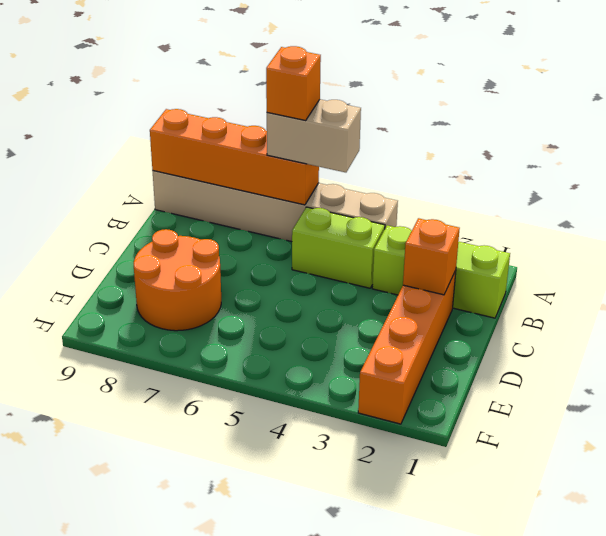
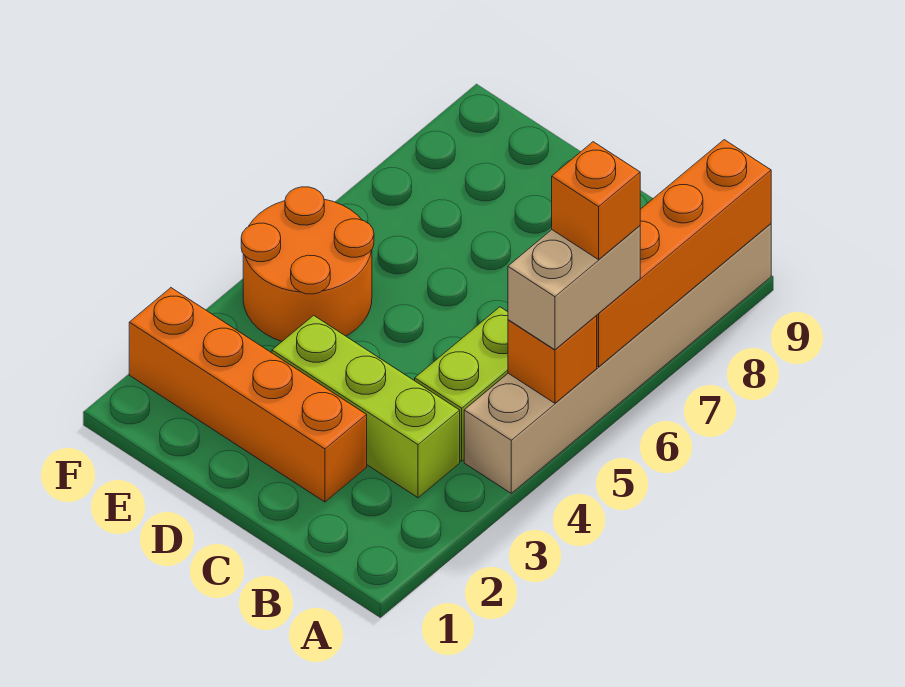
lime 1x3 brick [372,225,510,318] -> lime 1x3 brick turned to [272,315,460,498]
orange 1x1 brick [403,218,460,295] -> orange 1x1 brick moved to [508,316,597,403]
orange 2x2 round brick [134,229,221,331] -> orange 2x2 round brick moved to [241,187,374,341]

